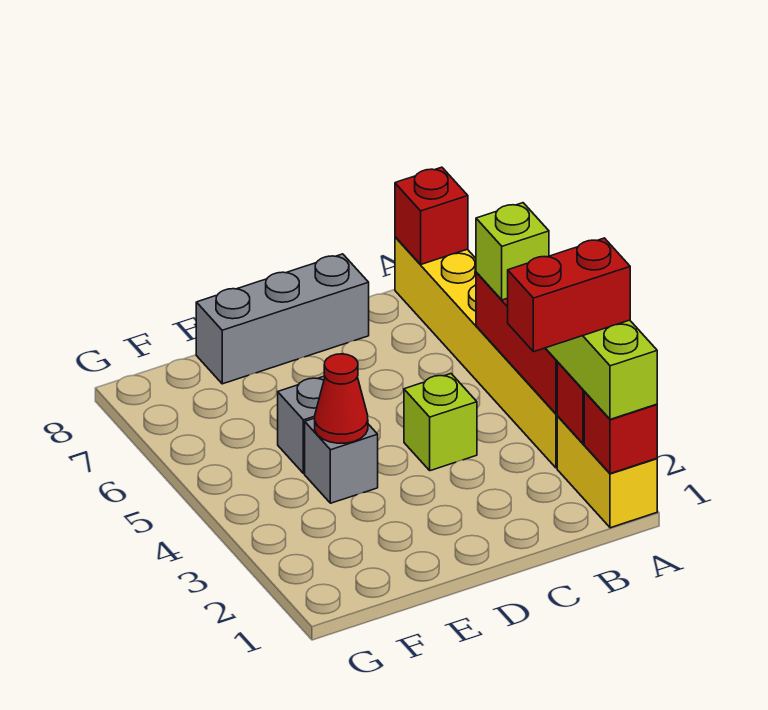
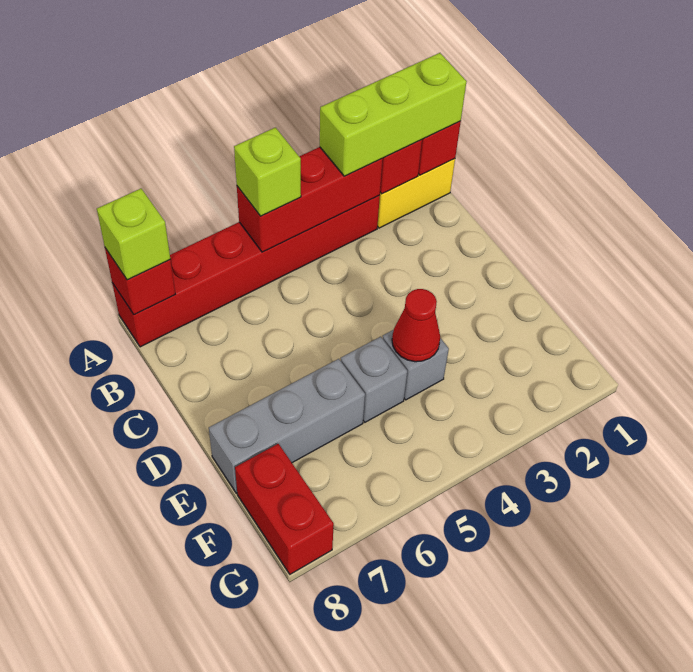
red 1x2 brick [508,238,630,352] -> red 1x2 brick moved to [235,444,334,574]
yellow 1x6 brick [395,237,557,468] -> red 1x6 brick [112,195,380,347]
lime 1x1 brick [404,374,477,471] -> lime 1x1 brick moved to [97,189,170,280]
grey 1x3 brick [196,254,369,384] -> grey 1x3 brick turned to [209,359,365,493]

